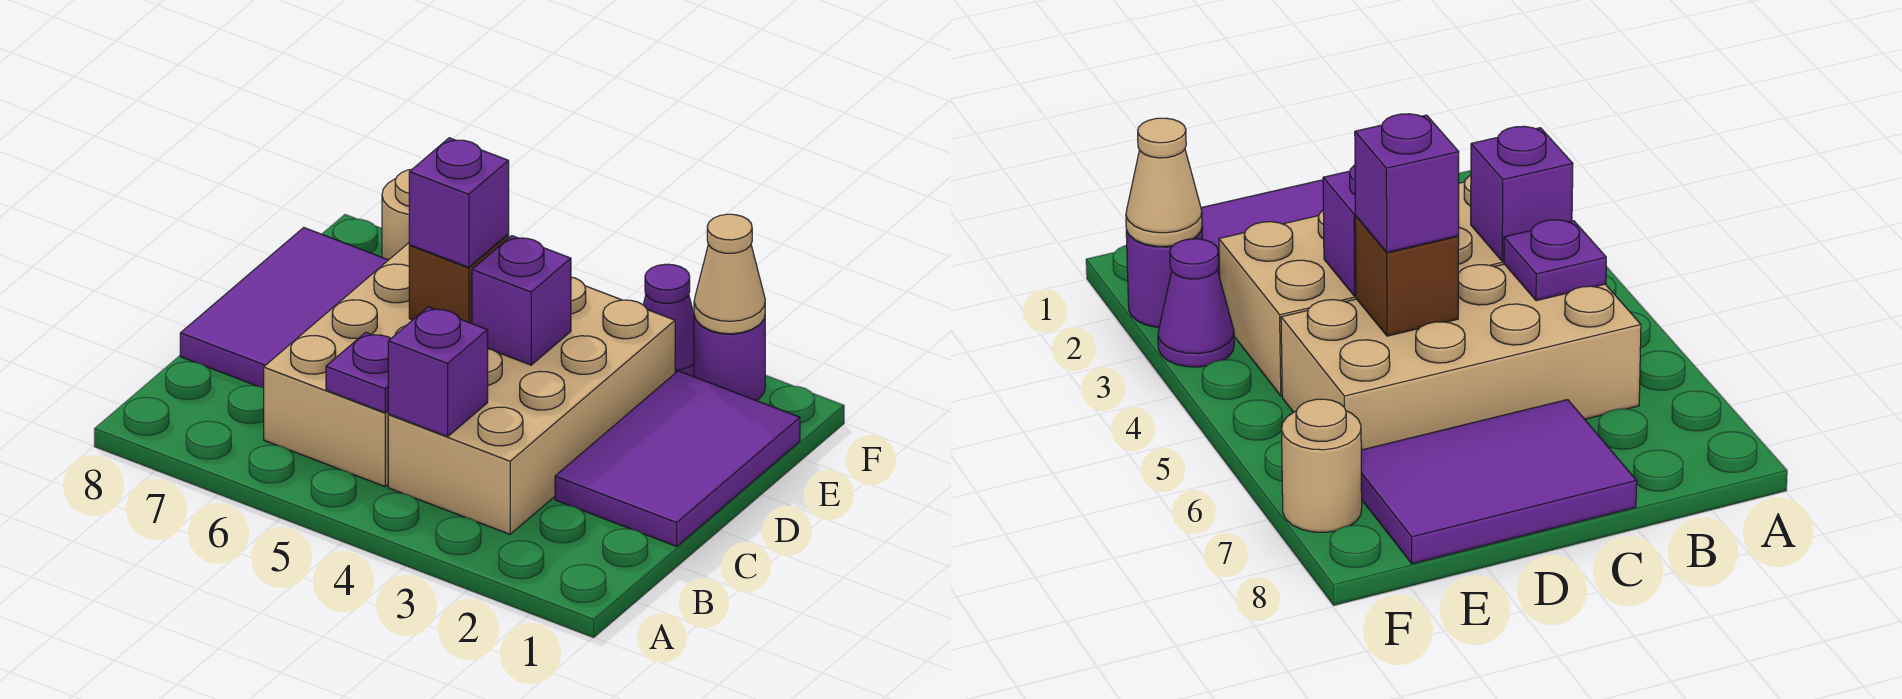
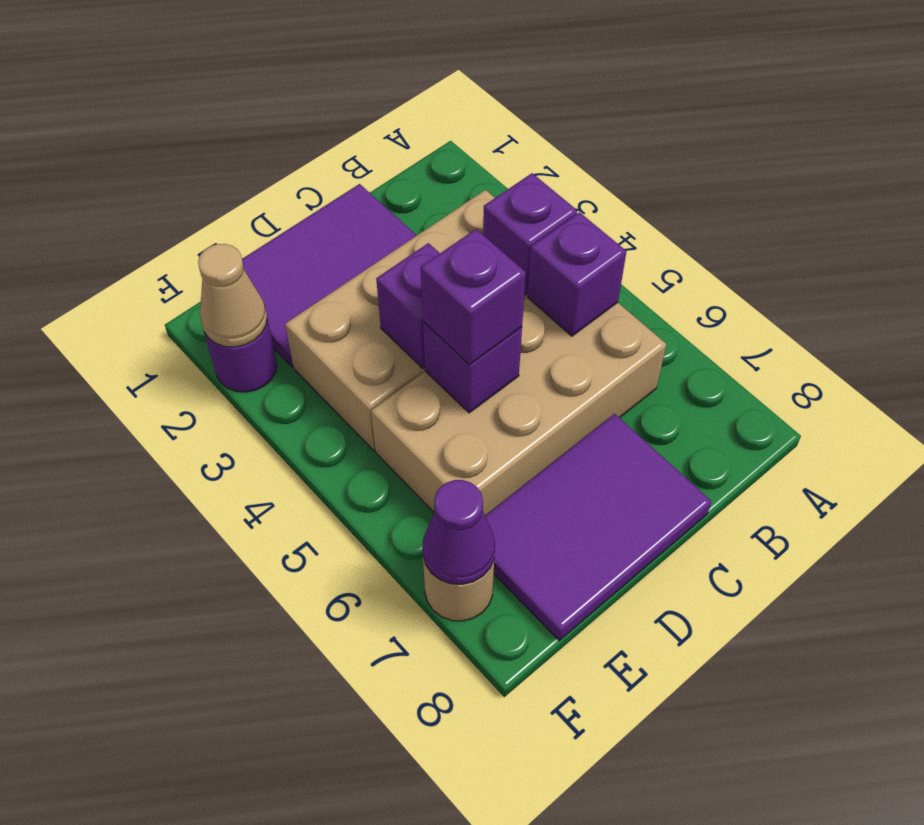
purple 1x1 plate [326,332,391,413] -> purple 1x1 brick [527,212,626,336]
brown 1x1 brick [409,235,509,324] -> purple 1x1 brick [423,322,522,413]
purple 1x1 cone [643,264,694,377] -> purple 1x1 cone moved to [422,480,495,584]

